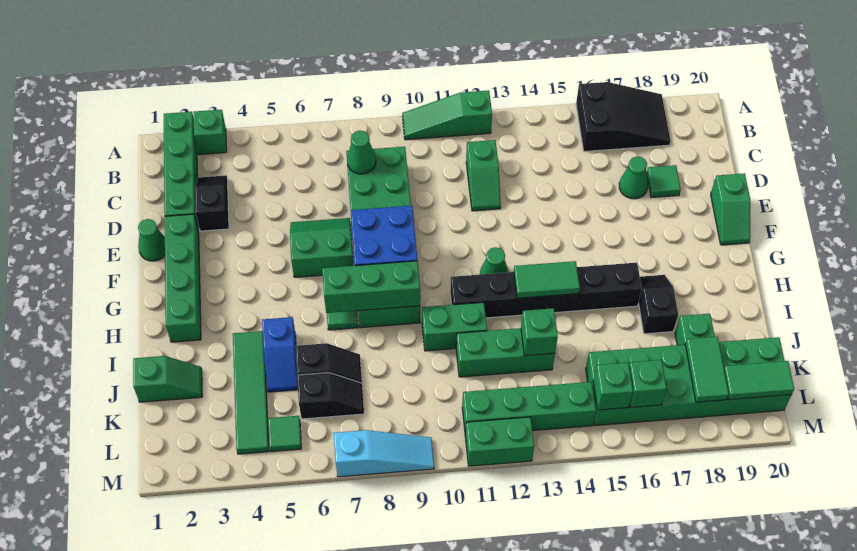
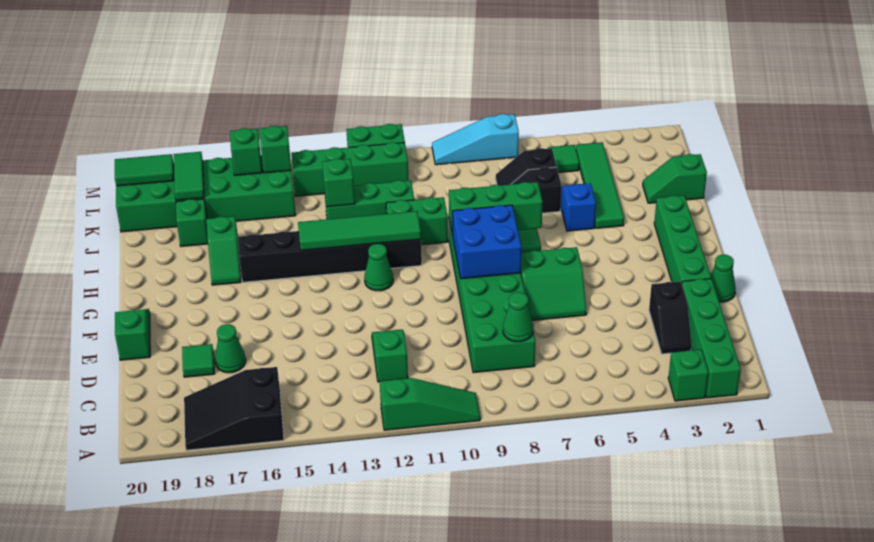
green 1x2 tile [514,261,580,298] -> green 1x4 tile [298,211,421,250]
black 1x2 slope [638,275,678,334] -> green 1x2 slope [207,216,241,285]

